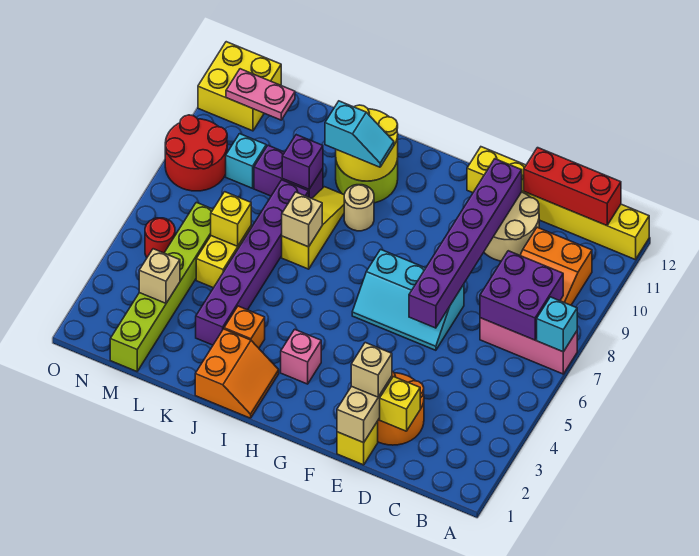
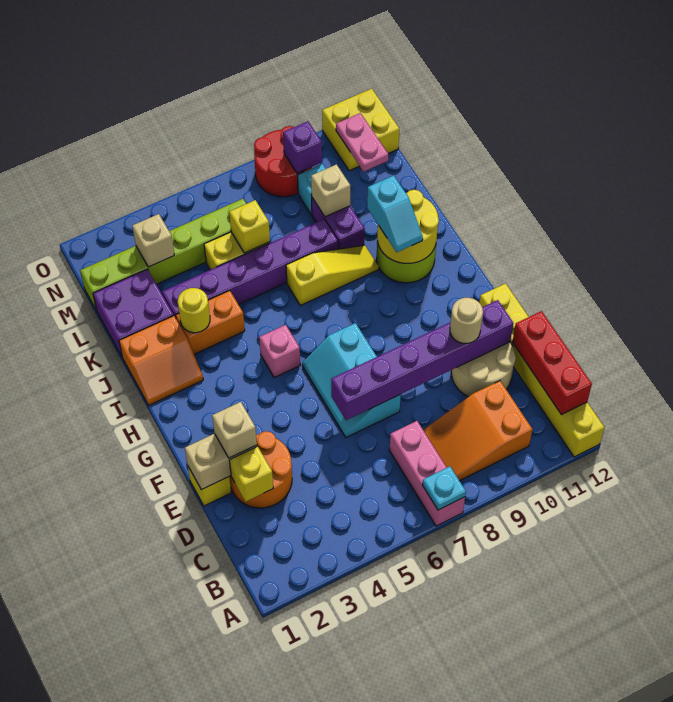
cyan 1x1 brick [537,297,577,352] -> cyan 1x1 plate [422,466,466,510]
purple 2x2 brick [480,251,563,340] -> purple 2x2 brick moved to [93,269,174,356]
pink 1x1 brick [281,329,321,384] -> pink 1x1 brick moved to [259,325,300,378]
tan 1x1 round brick [344,185,374,231] -> tan 1x1 round brick moved to [450,298,483,343]
orange 1x1 brick [224,306,265,348] -> orange 1x2 brick [176,290,245,354]
none -> yellow 1x1 round brick [178,288,210,333]
tan 1x1 brick [282,192,322,247] -> tan 1x1 brick moved to [311,164,350,217]
purple 1x1 brick [282,135,323,189] -> purple 1x1 brick moved to [283,121,322,173]
red 1x1 round brick [145,218,175,257] -> none

